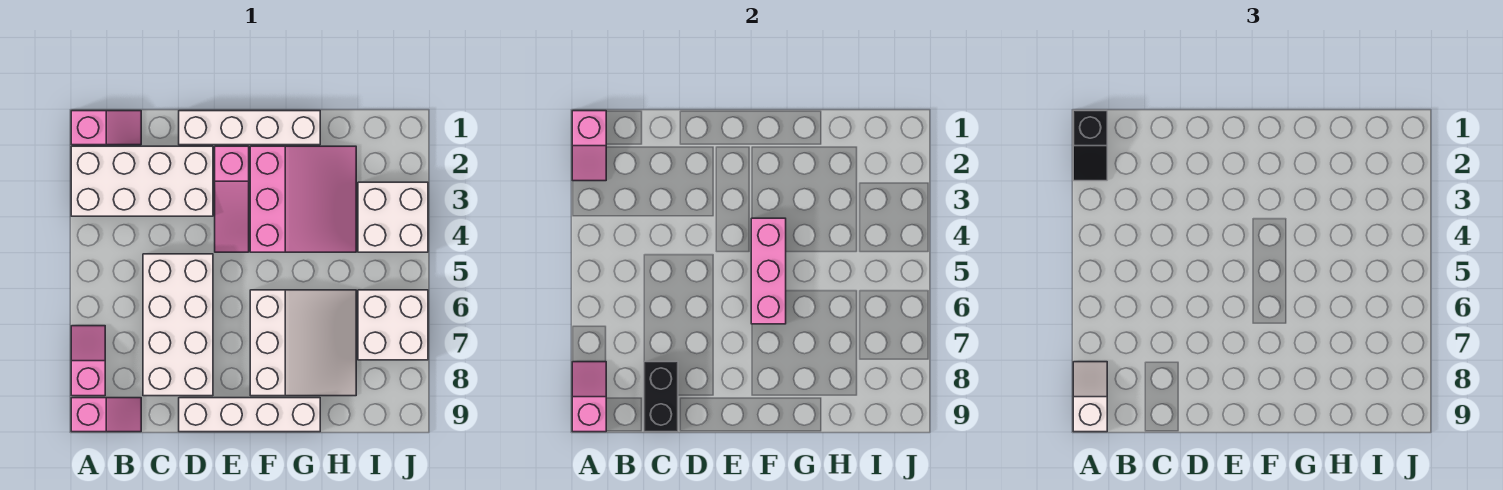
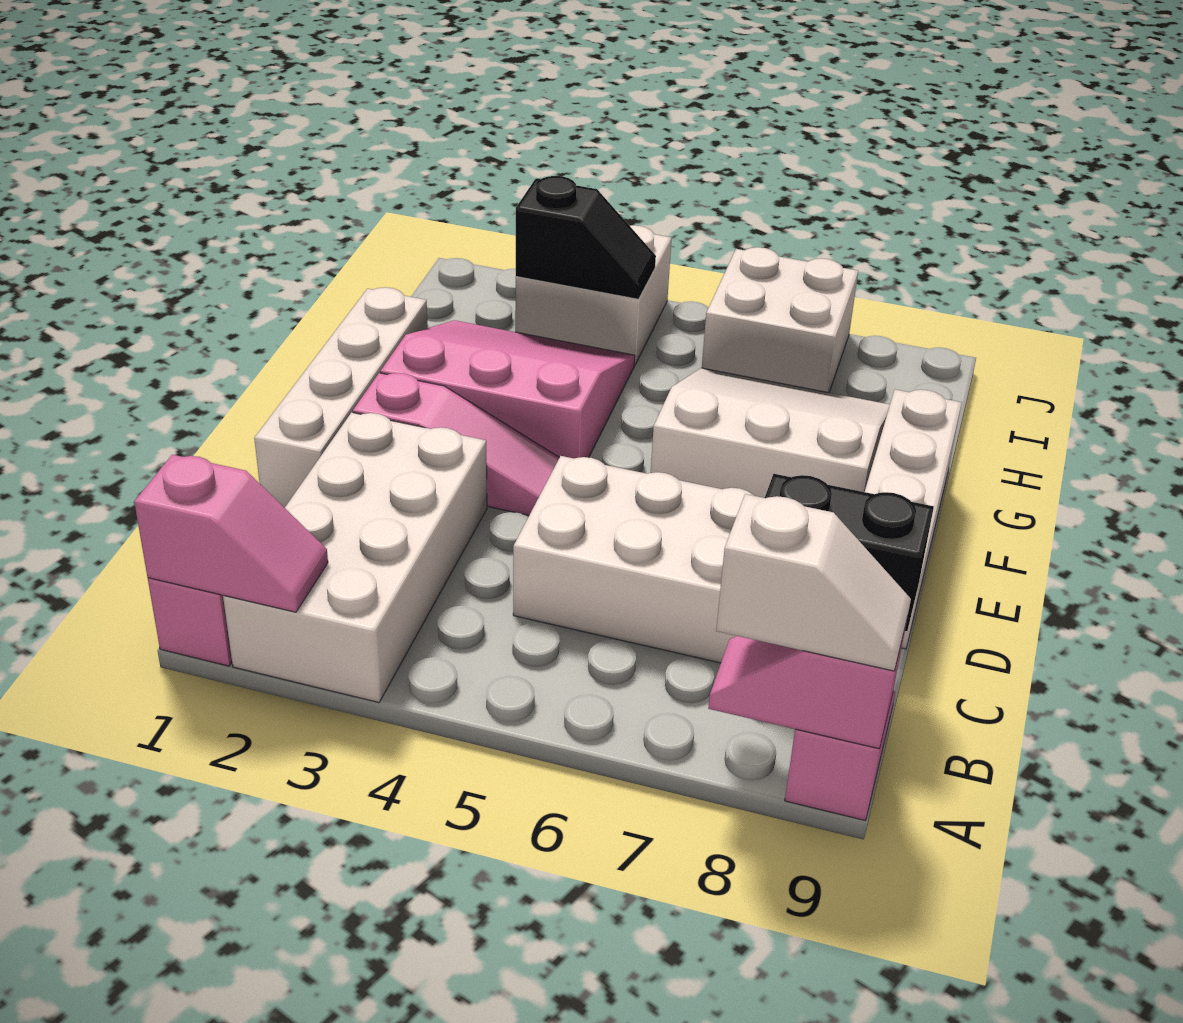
black 1x2 slope [1073,111,1107,181] -> black 1x2 slope moved to [516,176,656,299]
pink 1x2 slope [71,326,105,396] -> none
white 1x2 slope [1073,362,1107,432] -> white 1x2 slope turned to [716,494,911,671]
pink 1x3 brick [751,218,786,324] -> none

